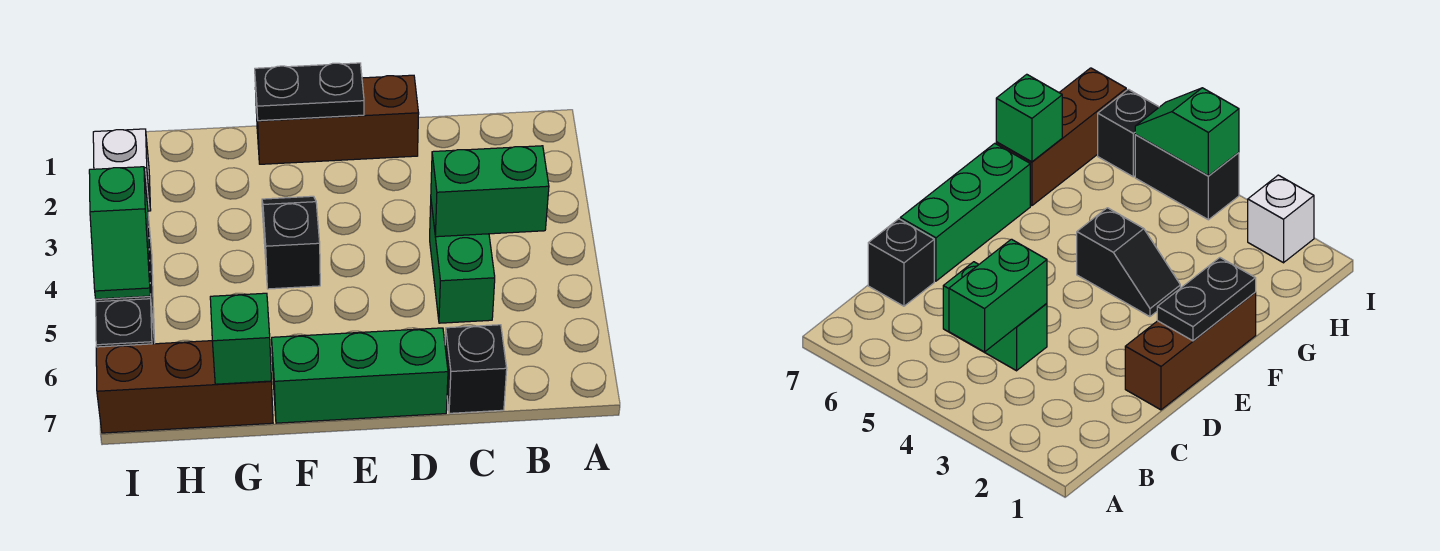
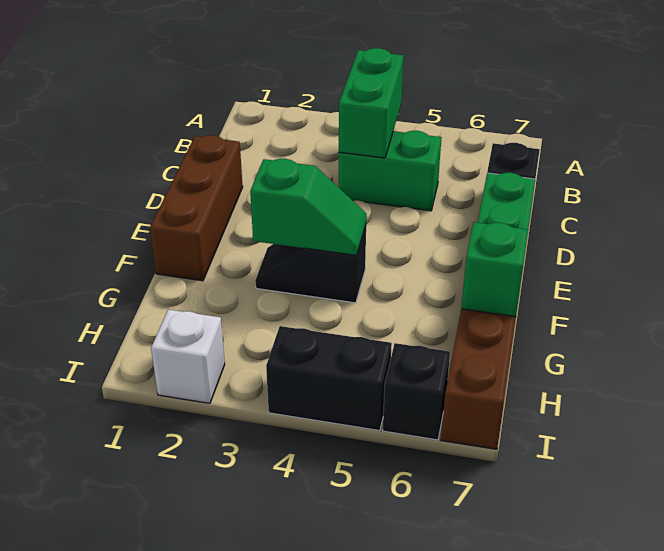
black 1x2 plate [255,63,364,121] -> none
green 1x2 slope [89,167,151,299] -> green 1x2 slope moved to [250,159,367,255]

